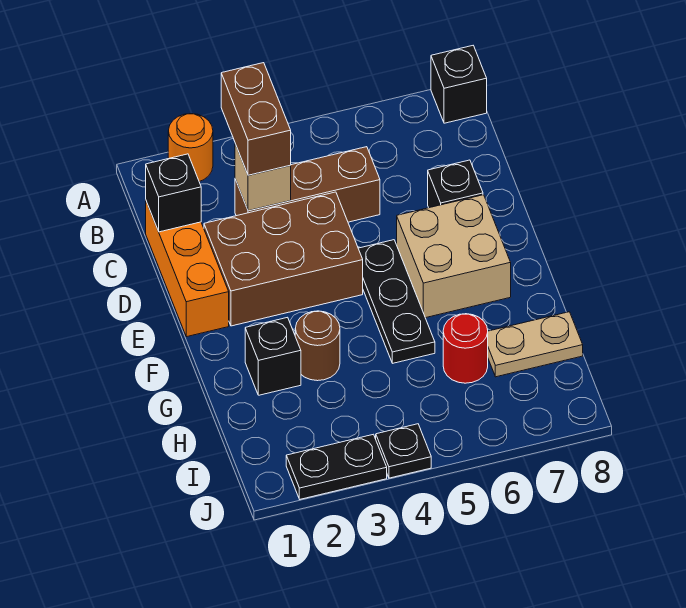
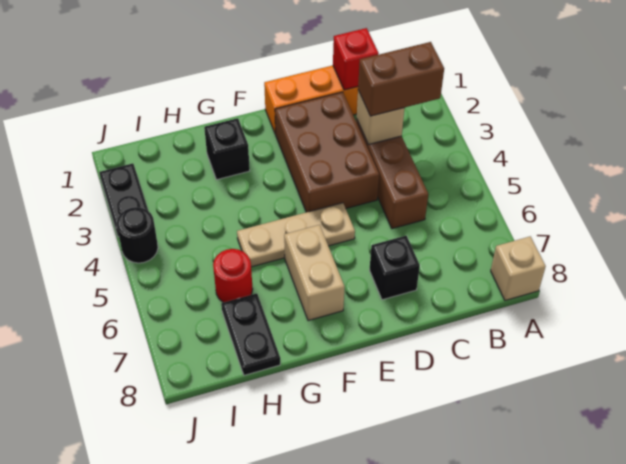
orange 1x1 round brick [168,114,213,181] -> none
black 1x1 brick [431,46,487,123] -> tan 1x1 brick [491,236,546,300]
black 1x1 brick [146,154,201,232] -> red 1x1 brick [333,28,379,90]
black 1x3 plate [358,240,435,363] -> tan 1x3 plate [237,203,355,267]
tan 2x2 brick [397,195,511,318] -> tan 1x2 brick [284,225,345,321]
brown 1x1 round brick [295,311,340,381] -> none
tan 1x2 plate [488,312,583,377] -> black 1x2 plate [221,293,280,375]
black 1x1 plate [376,424,431,478] -> black 1x1 round brick [117,207,158,263]

